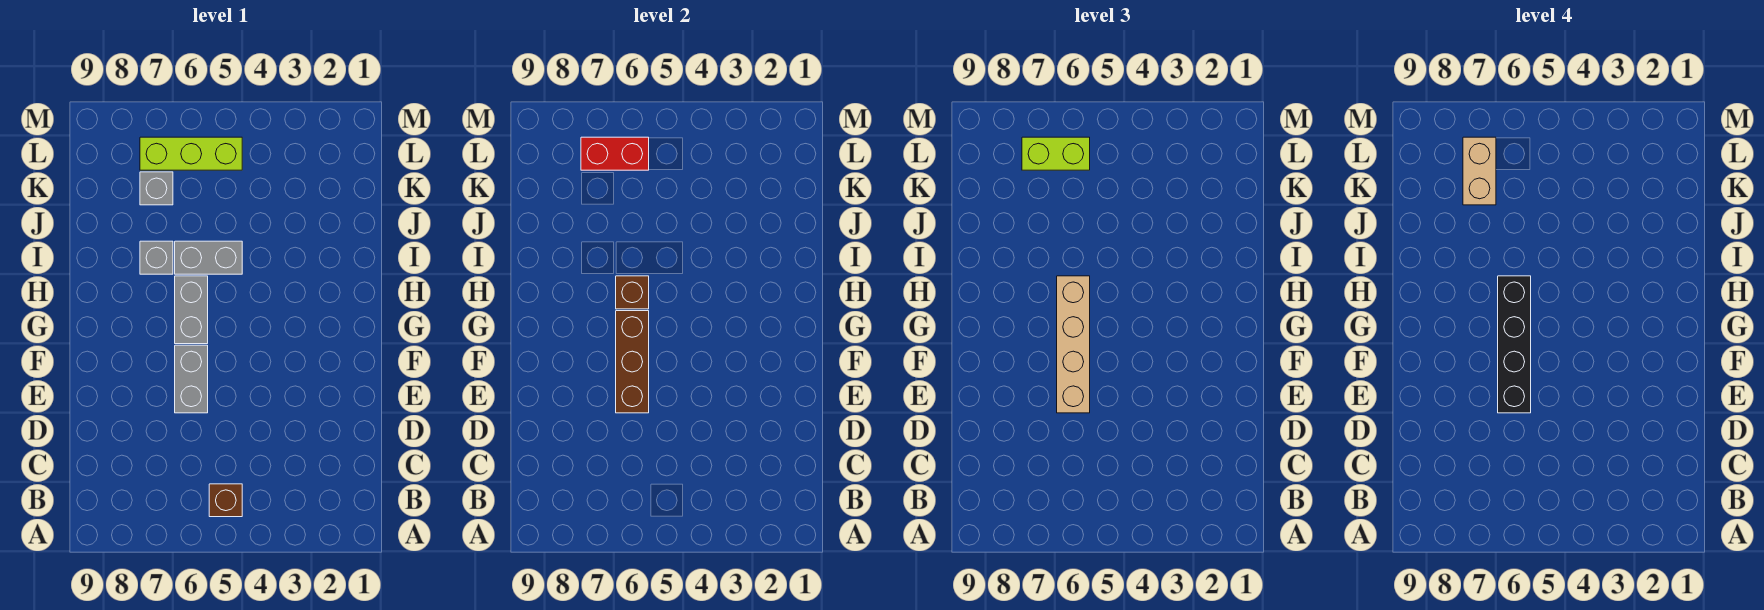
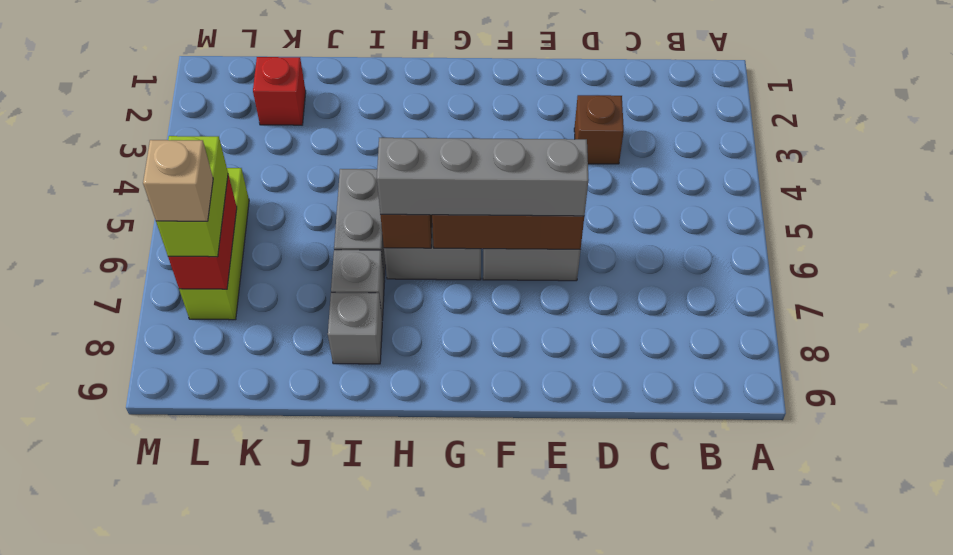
brown 1x1 brick [209,484,242,517] -> brown 1x1 brick moved to [574,95,624,164]
tan 1x4 brick [1057,276,1090,413] -> grey 1x4 brick [377,138,589,216]
black 1x4 brick [1498,276,1531,413] -> none
none -> red 1x1 brick [253,57,306,125]
grey 1x1 brick [140,172,173,205] -> grey 1x1 brick moved to [328,292,382,364]
tan 1x2 brick [1463,137,1496,205] -> tan 1x1 brick [143,140,213,221]

